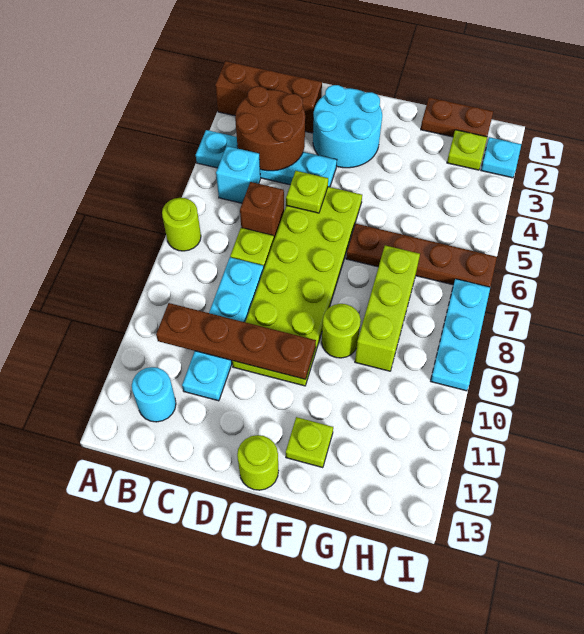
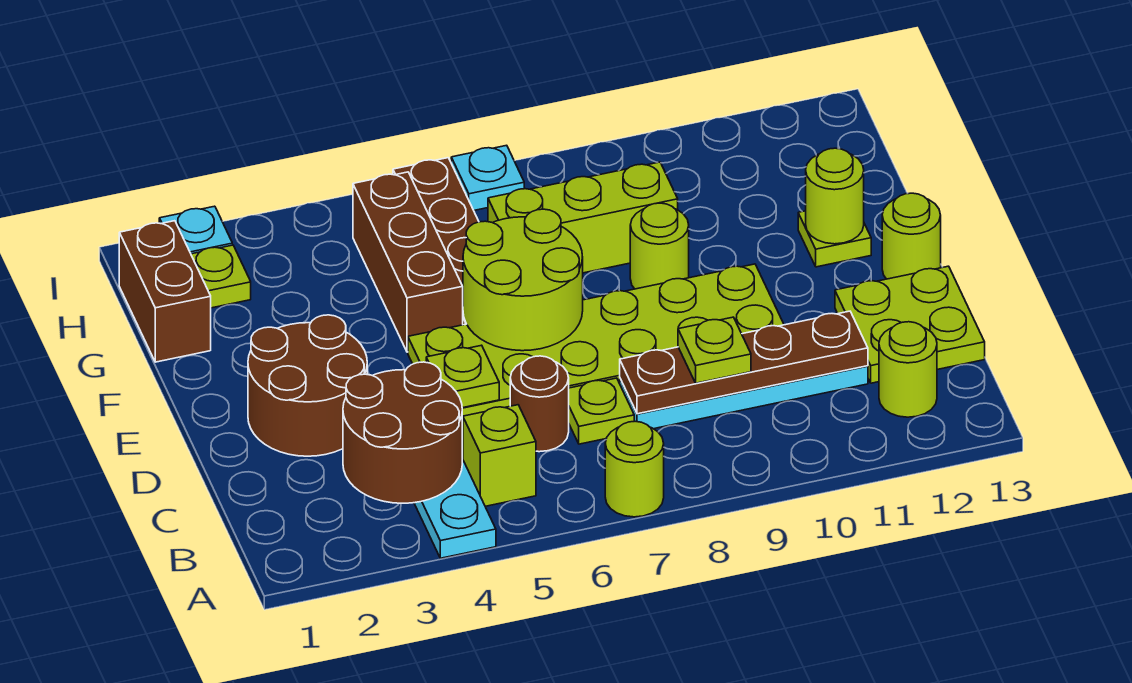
brown 1x3 brick [215,61,322,133] -> brown 1x3 brick moved to [353,172,463,352]
cyan 1x1 brick [216,146,260,203] -> lime 1x1 brick [463,405,536,506]
brown 1x4 plate [156,303,316,379] -> brown 1x4 plate turned to [620,311,868,414]
cyan 1x1 round brick [132,367,176,422] -> lime 1x1 round brick [879,322,937,417]
brown 1x1 brick [240,182,284,239] -> brown 1x1 round brick [510,356,569,452]
none -> lime 1x1 plate [678,317,751,383]
none -> lime 2x2 plate [835,266,985,383]
cyan 2x2 round brick [313,85,382,168] -> brown 2x2 round brick [248,315,367,456]
none -> lime 2x2 round brick [463,209,583,351]
none -> lime 1x1 round brick [806,148,864,244]
brown 1x2 plate [421,97,493,137] -> brown 1x2 brick [119,221,211,362]
cyan 1x3 plate [431,279,490,391] -> cyan 1x1 plate [451,145,524,210]

